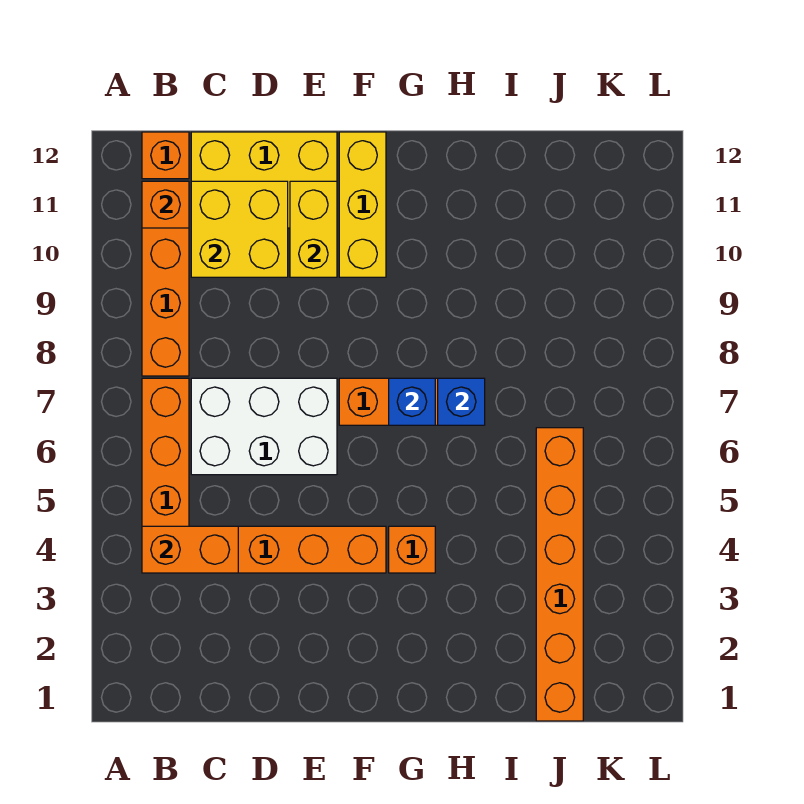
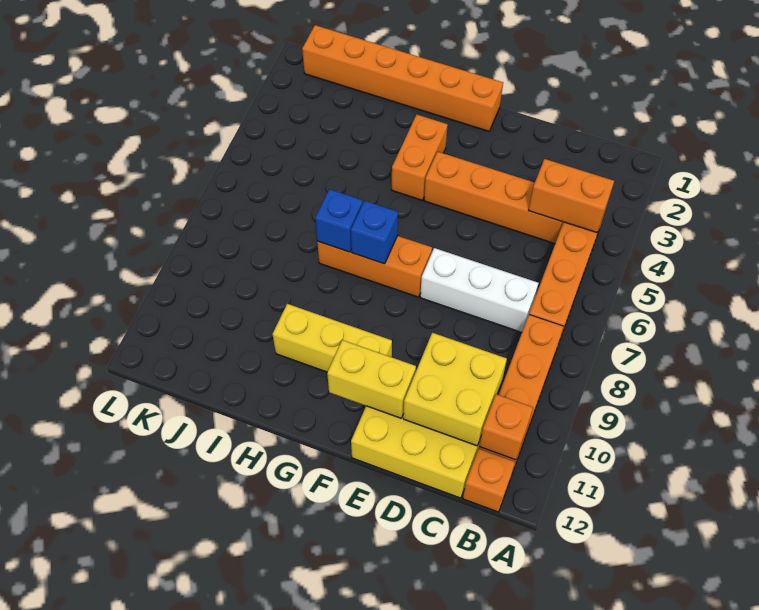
white 2x3 brick [191,378,337,475] -> white 1x3 brick [420,248,538,333]
yellow 1x2 brick [290,181,337,277] -> yellow 1x2 brick turned to [327,340,416,418]
yellow 1x3 brick [339,132,386,277] -> yellow 1x3 brick turned to [273,304,392,372]
orange 1x1 brick [389,526,435,573] -> orange 1x2 brick [392,115,448,200]
orange 1x6 brick [536,428,583,721] -> orange 1x6 brick turned to [302,25,503,131]

